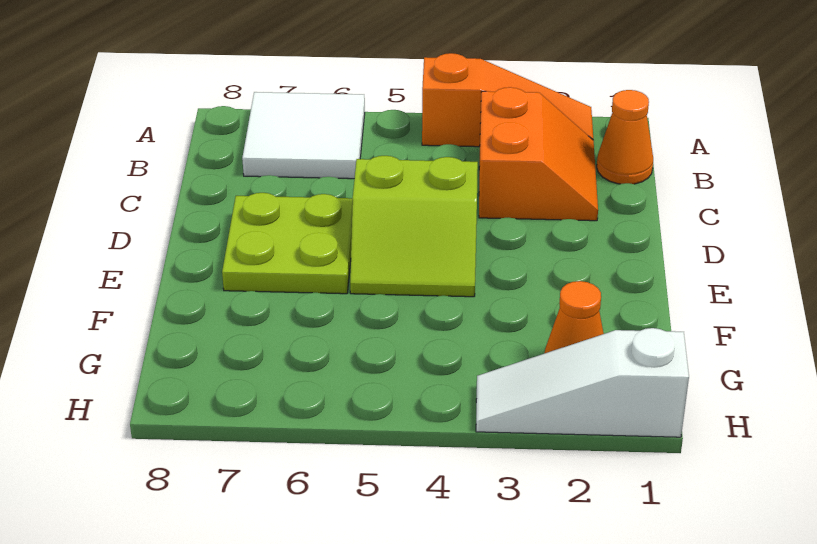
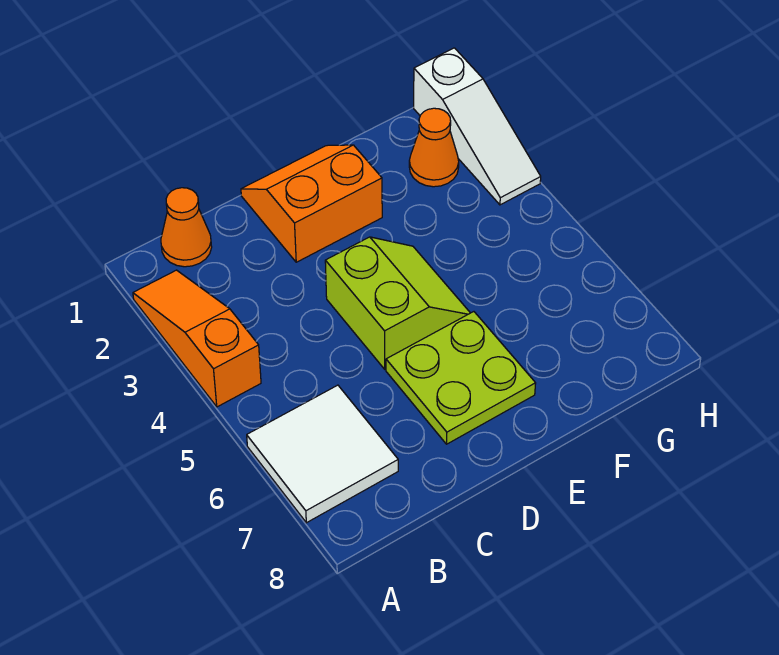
orange 2x2 slope [479,87,598,221] -> orange 2x2 slope moved to [241,145,382,262]

